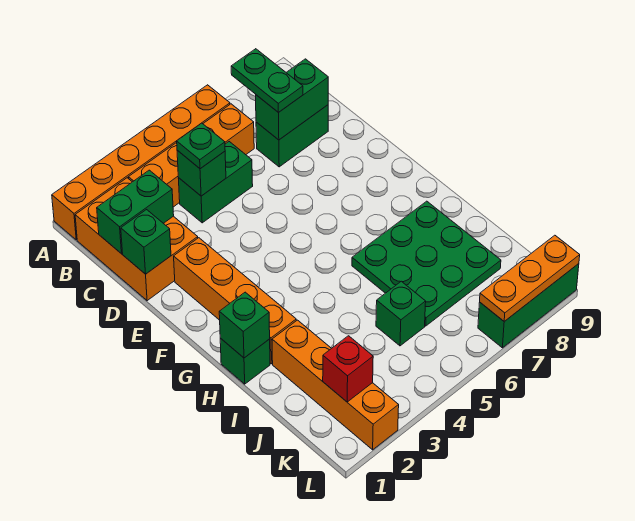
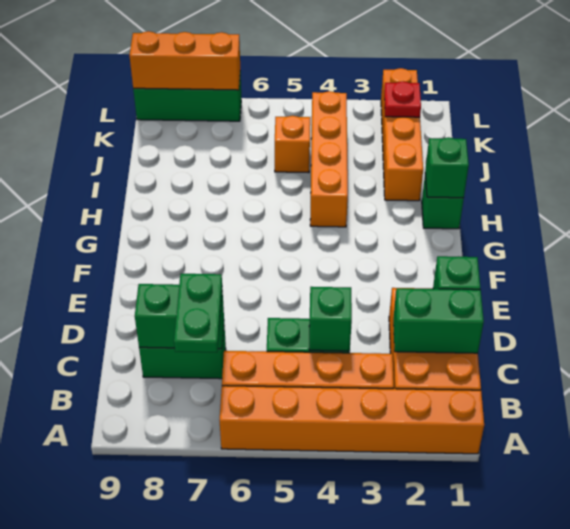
green 1x1 plate [177,123,225,169] -> none
orange 1x4 brick [174,238,296,364] -> orange 1x4 brick moved to [310,91,348,227]
green 3x3 plate [352,201,501,326] -> none
green 1x1 brick [376,281,426,346] -> orange 1x1 brick [275,116,310,173]
red 1x1 brick [323,336,373,402] -> red 1x1 plate [384,81,421,117]
orange 1x3 plate [480,235,580,321] -> orange 1x3 brick [130,31,240,90]

